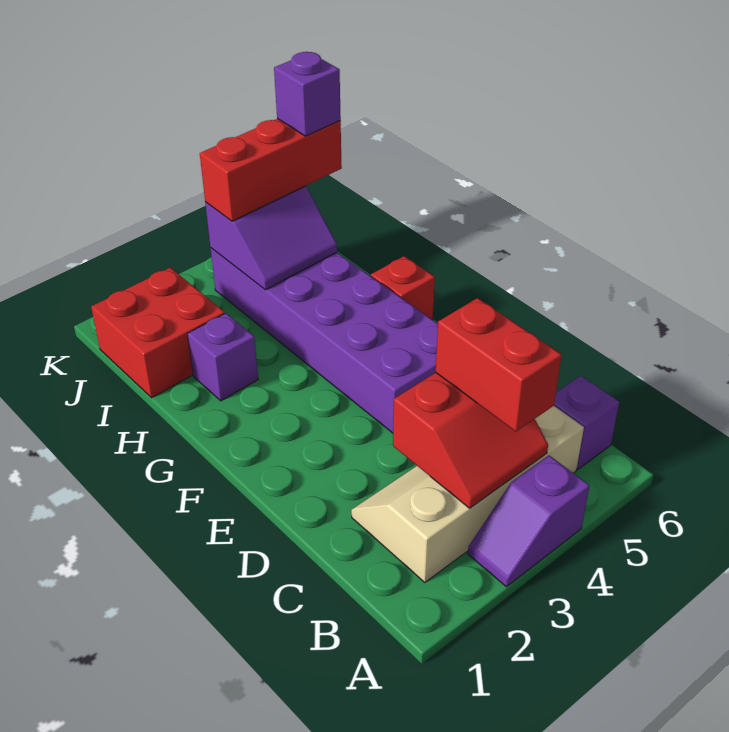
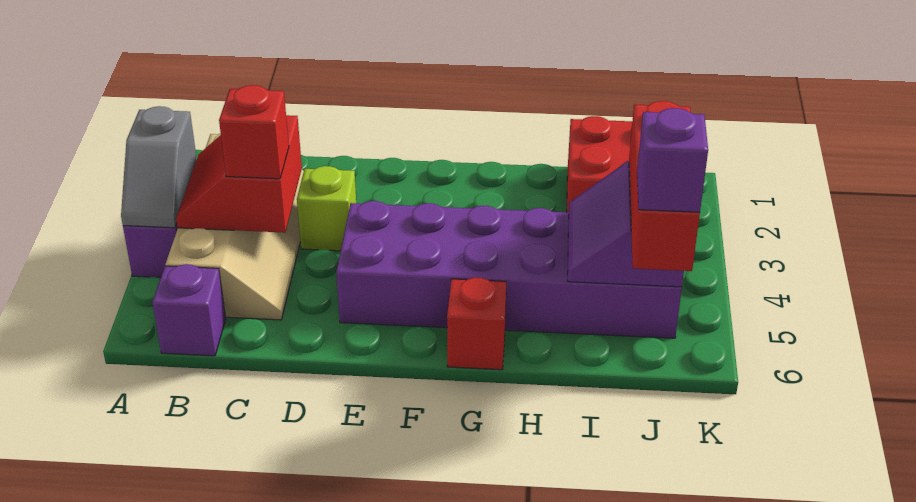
none -> grey 1x2 slope [121,106,197,228]
red 1x2 brick [436,298,562,432] -> red 1x1 brick [219,85,289,179]
none -> lime 1x1 brick [297,166,356,251]
purple 1x1 brick [188,313,258,401] -> none

